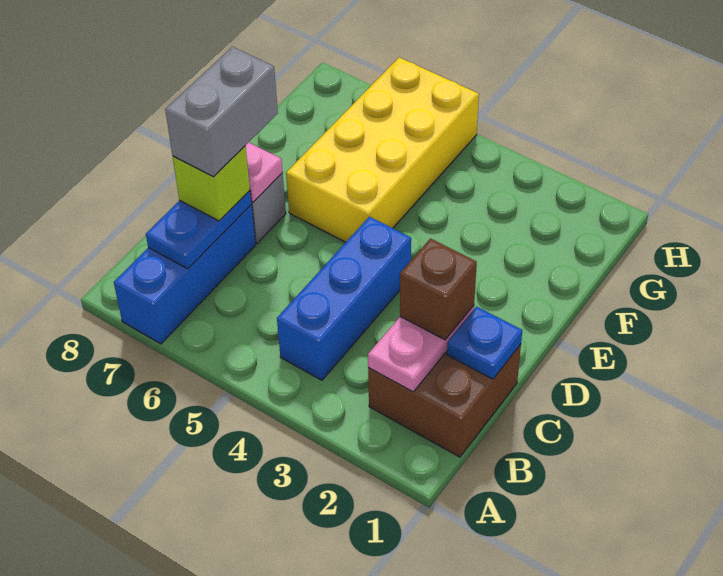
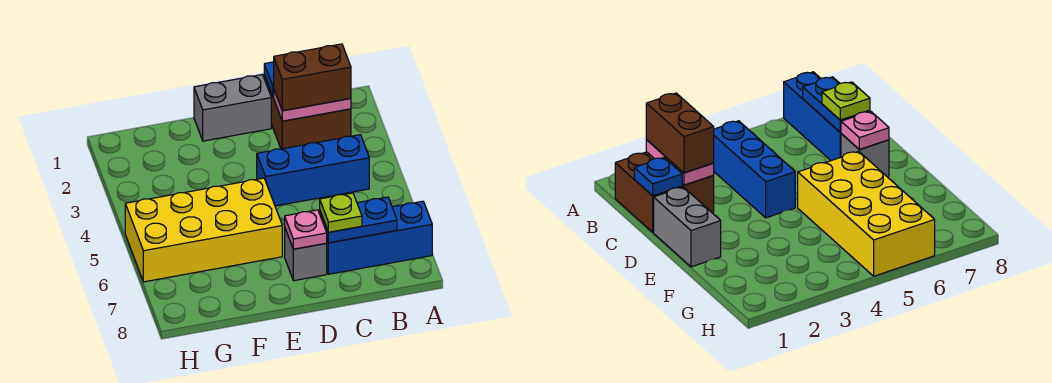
brown 1x1 brick [400,239,477,340] -> brown 1x2 brick [274,44,351,111]
lime 1x1 brick [173,146,250,221] -> lime 1x1 plate [320,193,362,232]
grey 1x2 brick [165,47,278,177] -> grey 1x2 brick moved to [194,75,271,141]

